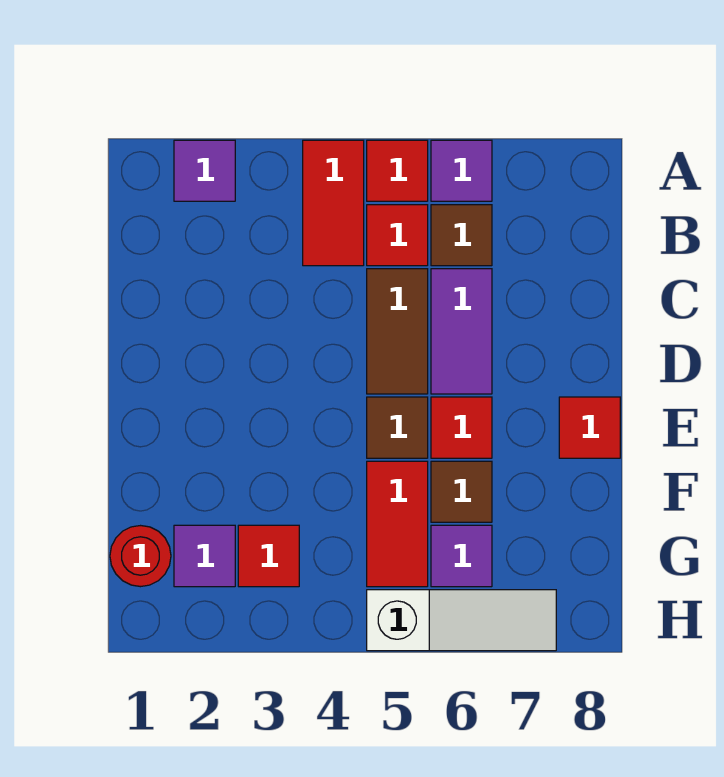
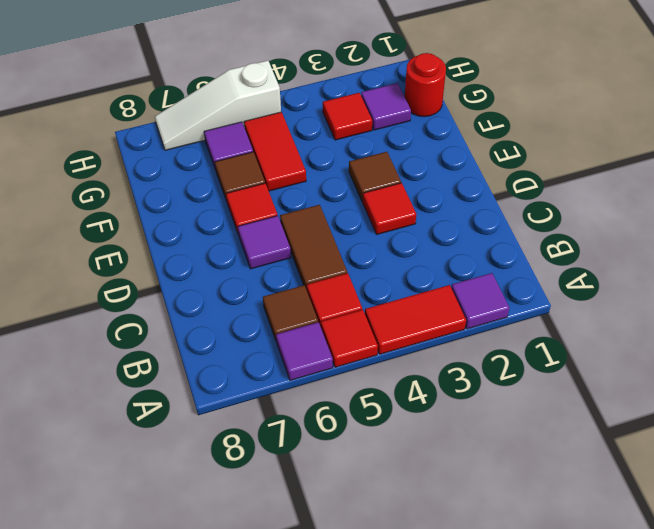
red 1x2 tile [303,140,364,266] -> red 1x2 tile turned to [365,285,466,354]
purple 1x2 tile [431,269,492,394] -> purple 1x1 tile [238,216,291,269]
brown 1x1 tile [367,397,428,458] -> brown 1x1 tile moved to [349,152,401,202]
red 1x1 tile [559,397,620,458] -> red 1x1 tile moved to [363,183,416,234]

